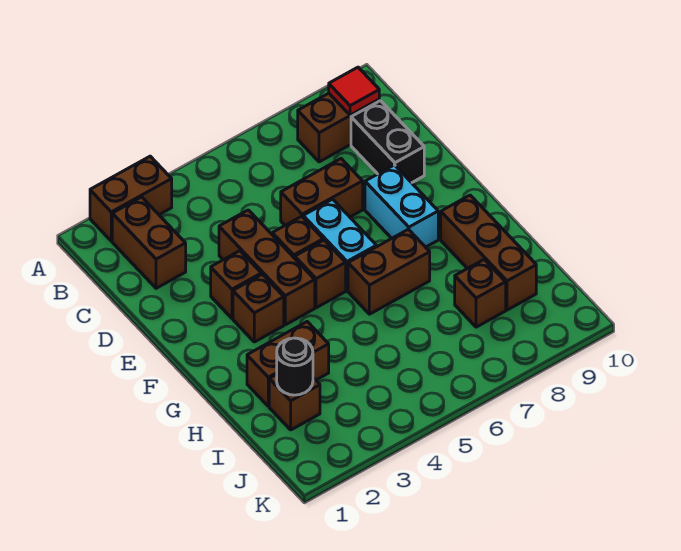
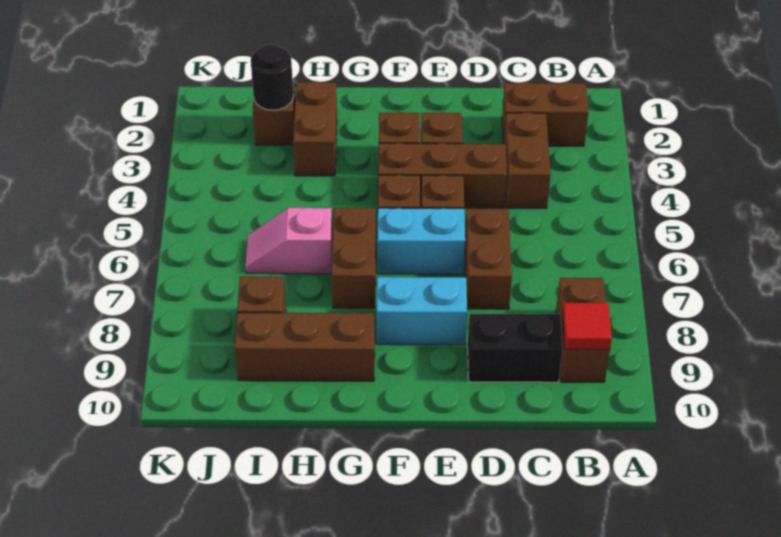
brown 1x2 brick [90,156,172,241] -> brown 1x2 brick moved to [504,112,550,208]
none -> pink 1x2 slope [245,208,333,274]

